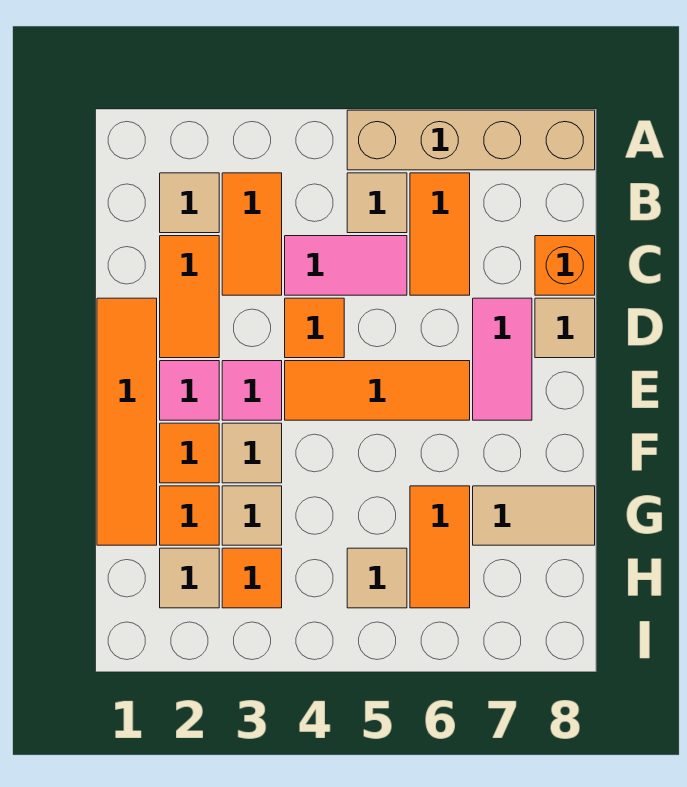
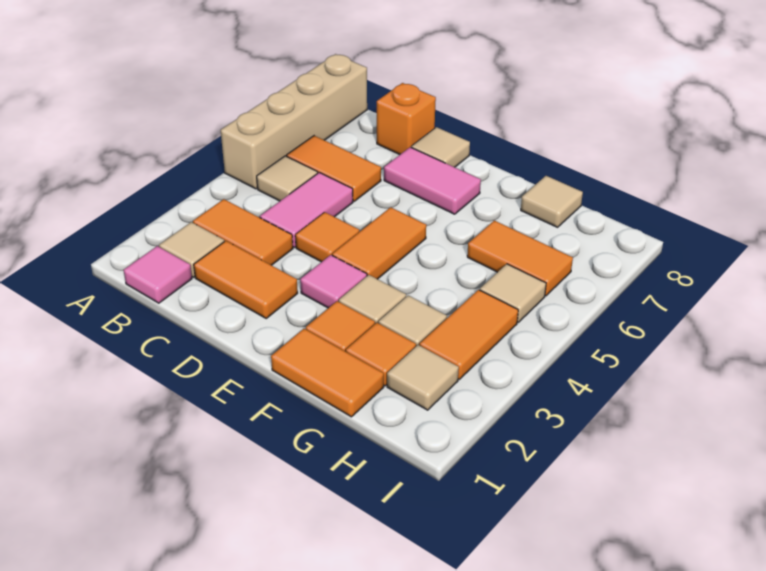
orange 1x4 tile [97,298,157,545] -> orange 1x2 tile [271,329,384,417]
pink 1x1 tile [160,361,219,420] -> pink 1x1 tile moved to [124,246,192,303]
orange 1x3 tile [285,361,470,420] -> orange 1x2 tile [332,207,426,279]
tan 1x2 tile [473,486,595,545] -> tan 1x1 tile [521,176,583,227]
orange 1x1 tile [222,548,282,608] -> orange 1x2 tile [419,290,518,379]

